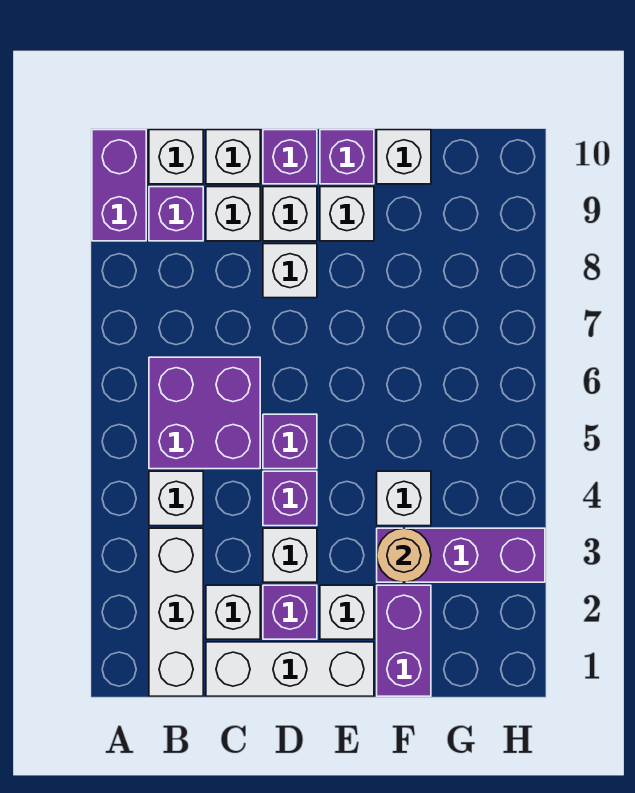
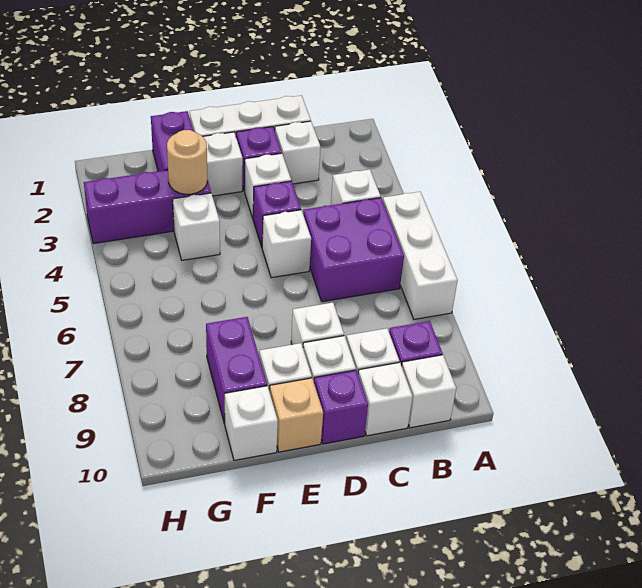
purple 1x2 brick [92,130,146,241] -> purple 1x2 brick moved to [206,317,267,424]
white 1x3 brick [149,528,203,696] -> white 1x3 brick moved to [383,192,458,319]
purple 1x1 brick [263,414,317,469] -> white 1x1 brick [262,210,311,278]
purple 1x1 brick [320,130,374,184] -> tan 1x1 brick [270,378,323,452]

